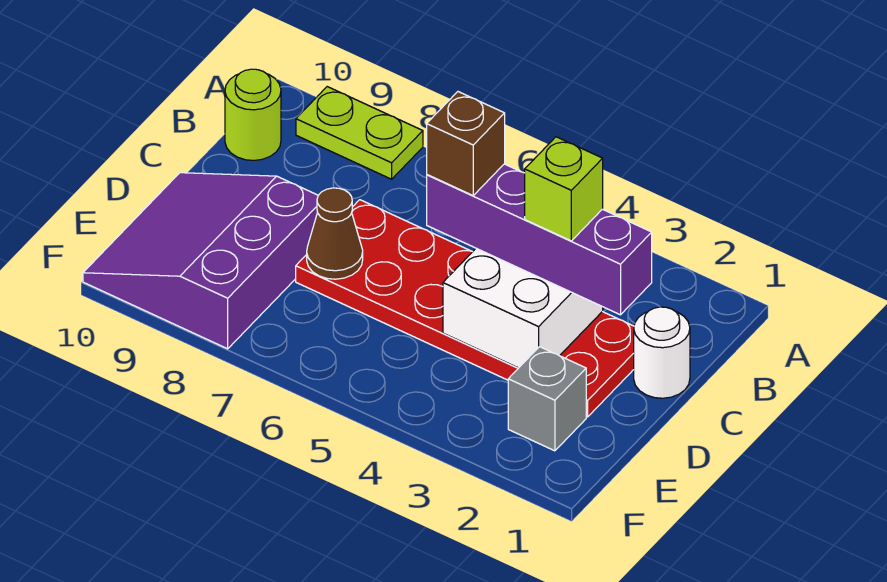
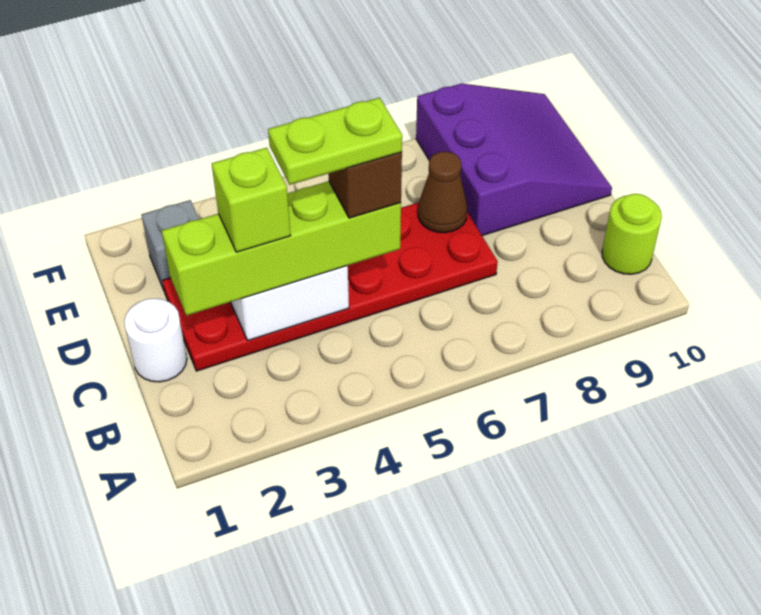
lime 1x2 plate [296,87,423,179] -> lime 1x2 plate moved to [268,98,402,185]
purple 1x4 brick [427,164,652,315] -> lime 1x4 brick [162,181,401,316]

